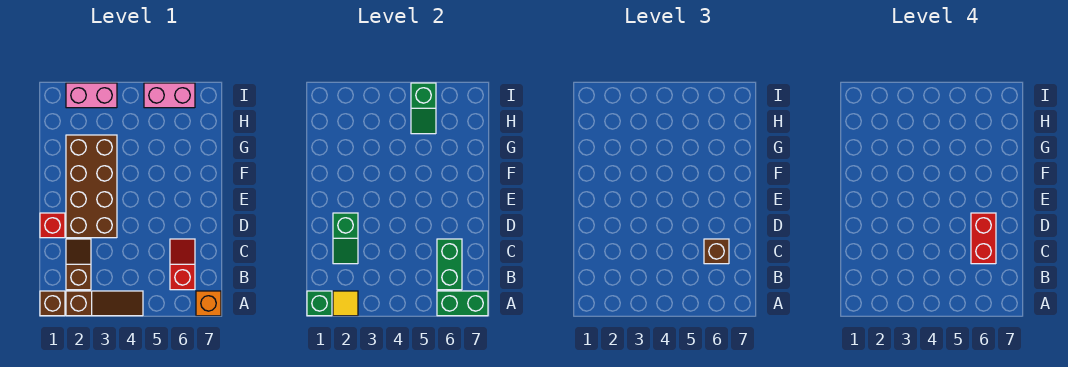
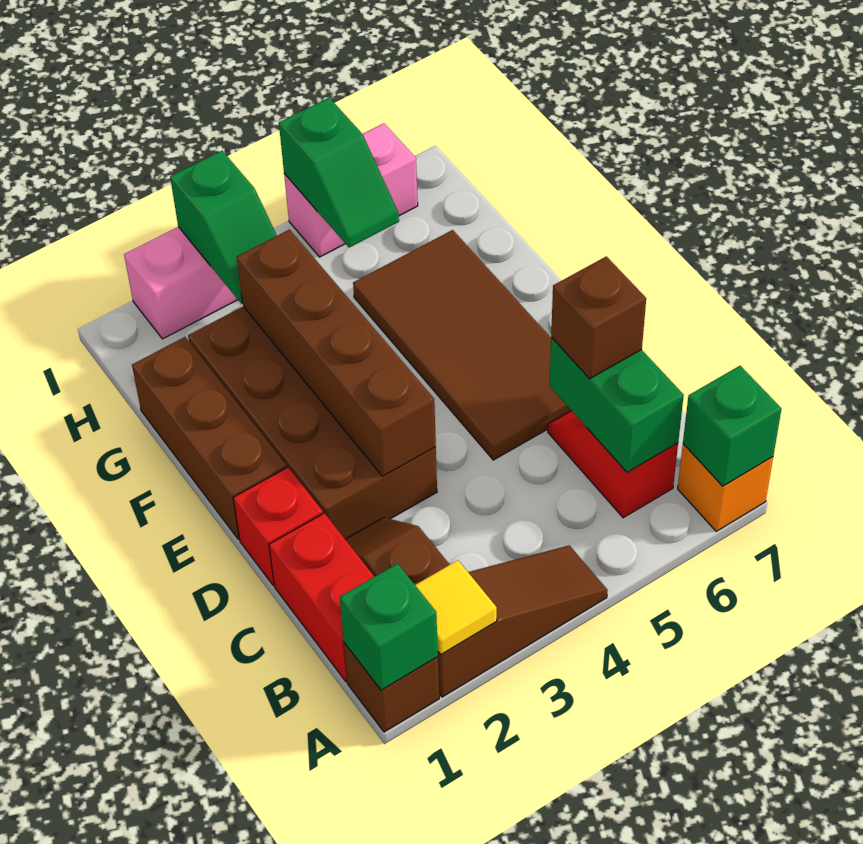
green 1x2 brick [437,291,488,316] -> green 1x1 brick [683,366,781,486]
green 1x2 slope [333,213,358,264] -> green 1x2 slope moved to [170,151,277,304]
red 1x2 brick [971,213,996,264] -> red 1x2 brick moved to [269,513,374,682]
none -> brown 1x4 brick [237,230,436,476]
none -> brown 2x4 tile [353,230,571,460]
none -> brown 1x3 brick [132,337,287,539]

